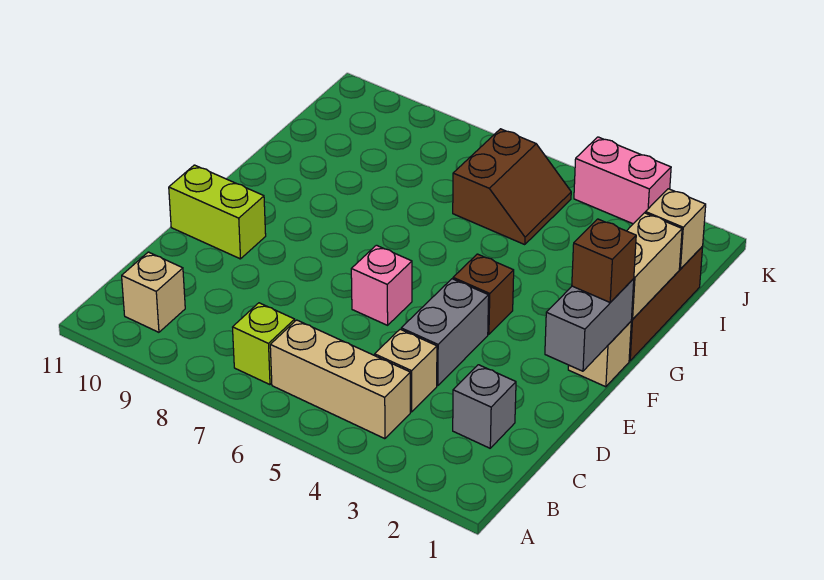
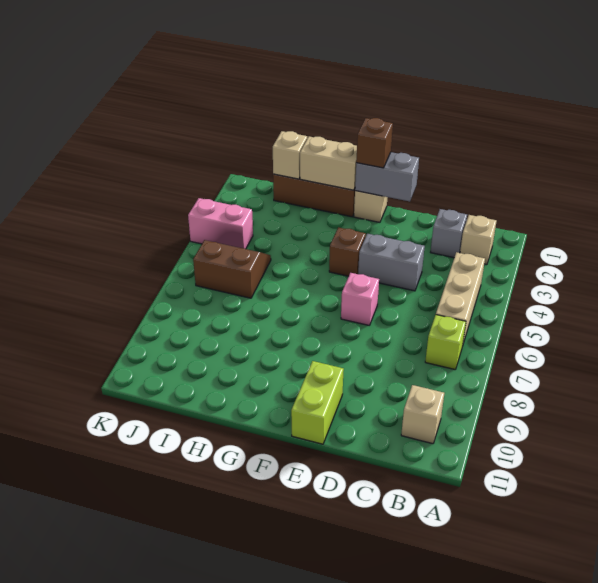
tan 1x1 brick [375,329,437,412] -> tan 1x1 brick moved to [460,215,496,265]
pink 1x2 brick [574,137,671,224] -> pink 1x2 brick turned to [188,198,253,249]

